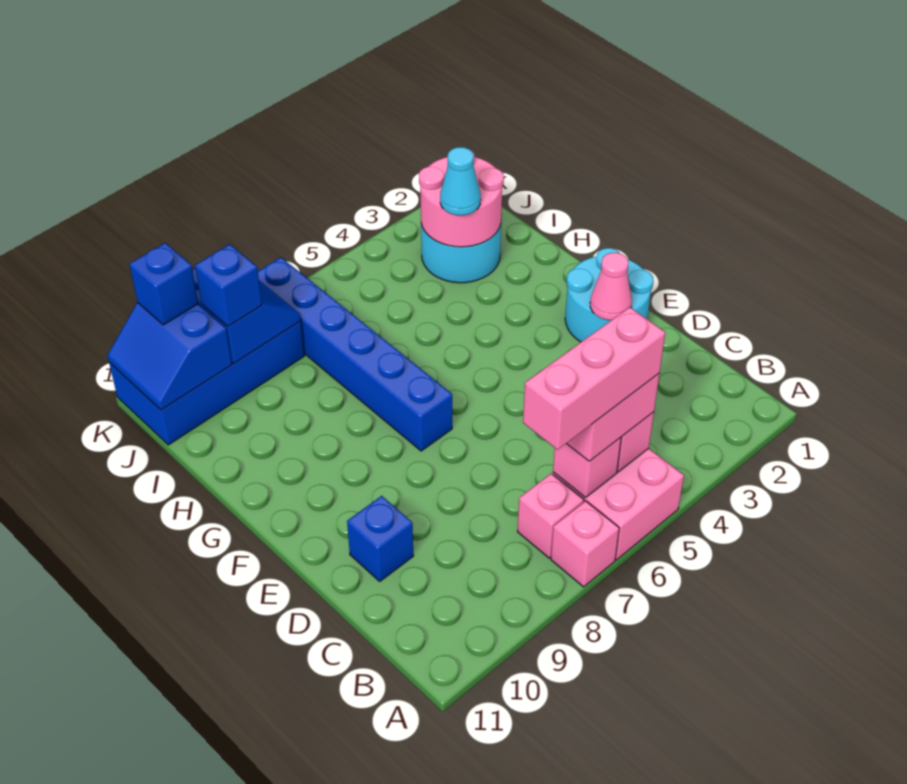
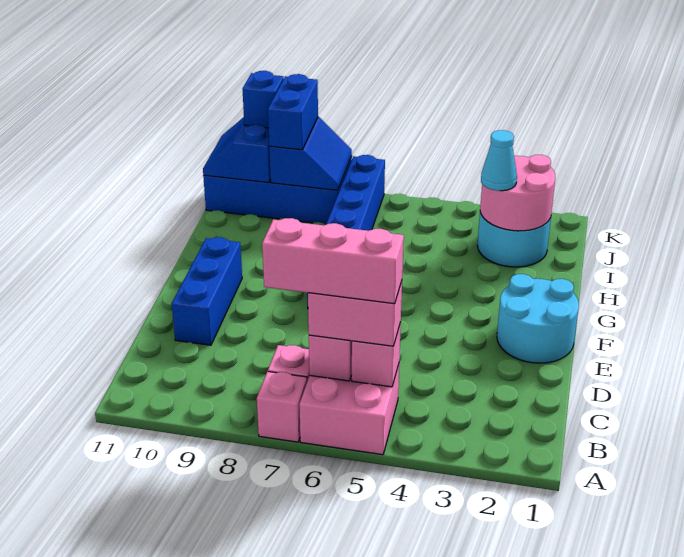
blue 1x1 brick [347,496,413,581] -> blue 1x3 brick [172,237,242,345]
pink 1x1 cone [590,253,632,320] -> none
blue 1x1 brick [195,244,262,326] -> blue 1x2 brick [268,74,318,150]

